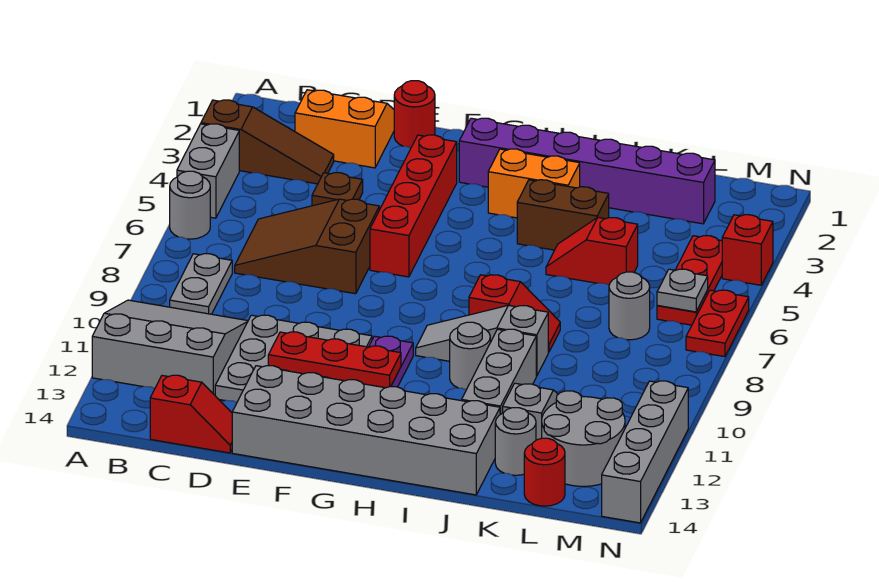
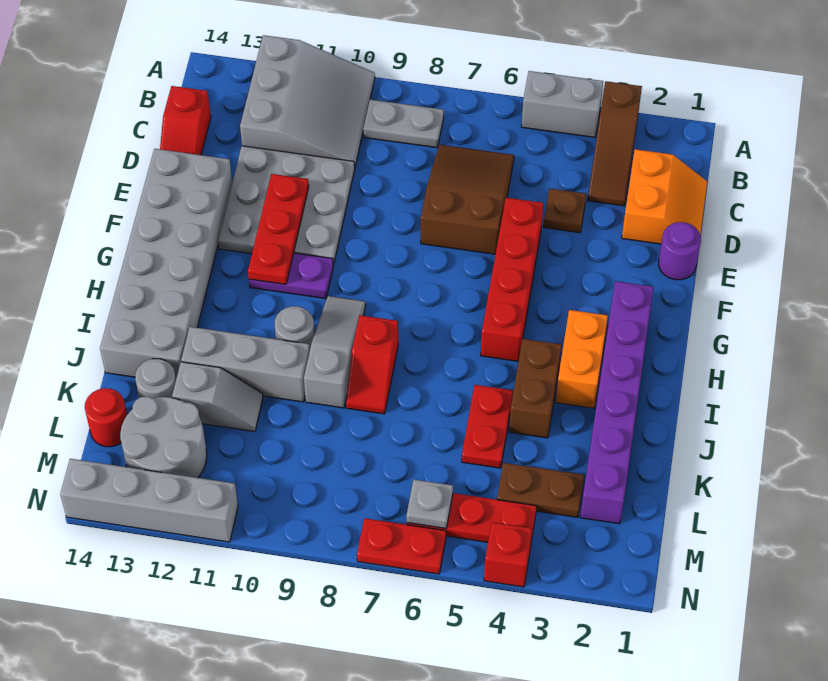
grey 1x1 round brick [170,171,210,239] -> none
red 1x1 round brick [394,81,435,148] -> purple 1x1 round brick [659,222,701,280]
red 1x4 brick [370,135,457,277] -> red 1x4 brick turned to [481,198,543,361]
red 1x2 slope [546,217,638,285] -> red 1x2 plate [462,385,513,468]
none -> brown 1x2 plate [497,463,584,517]
grey 1x1 round brick [609,272,650,340] -> none

